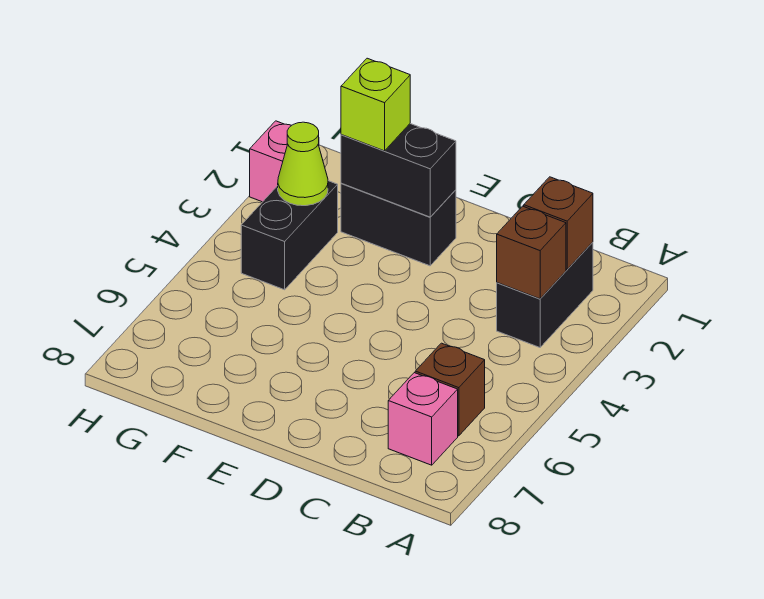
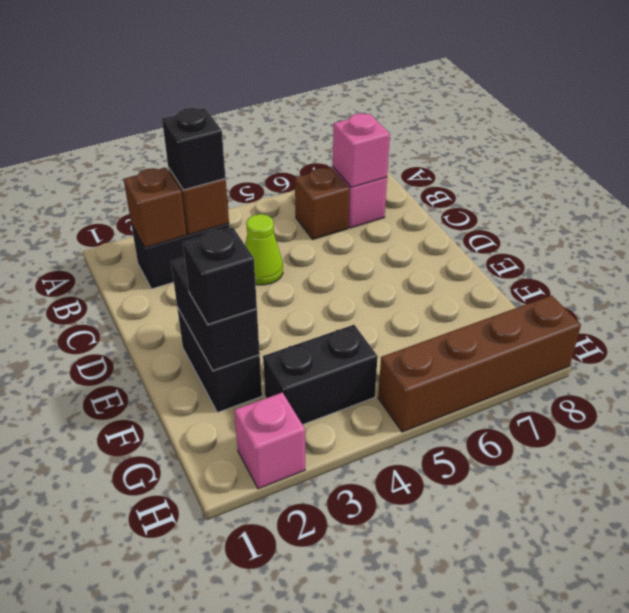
none -> black 1x1 brick [162,108,226,190]
none -> pink 1x1 brick [333,113,390,187]
lime 1x1 brick [341,58,410,151] -> black 1x1 brick [183,227,257,324]
lime 1x1 cone [278,122,328,206] -> lime 1x1 cone moved to [245,214,283,285]
none -> brown 1x4 brick [378,295,581,432]

